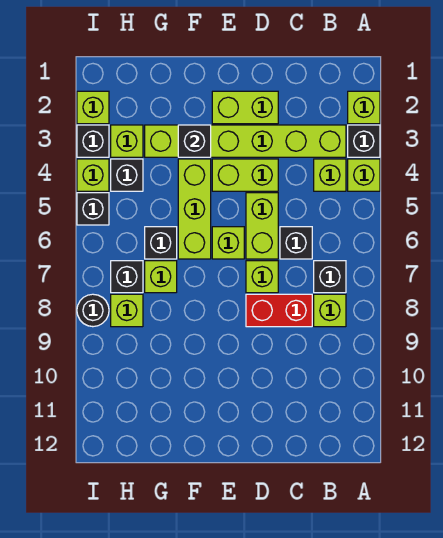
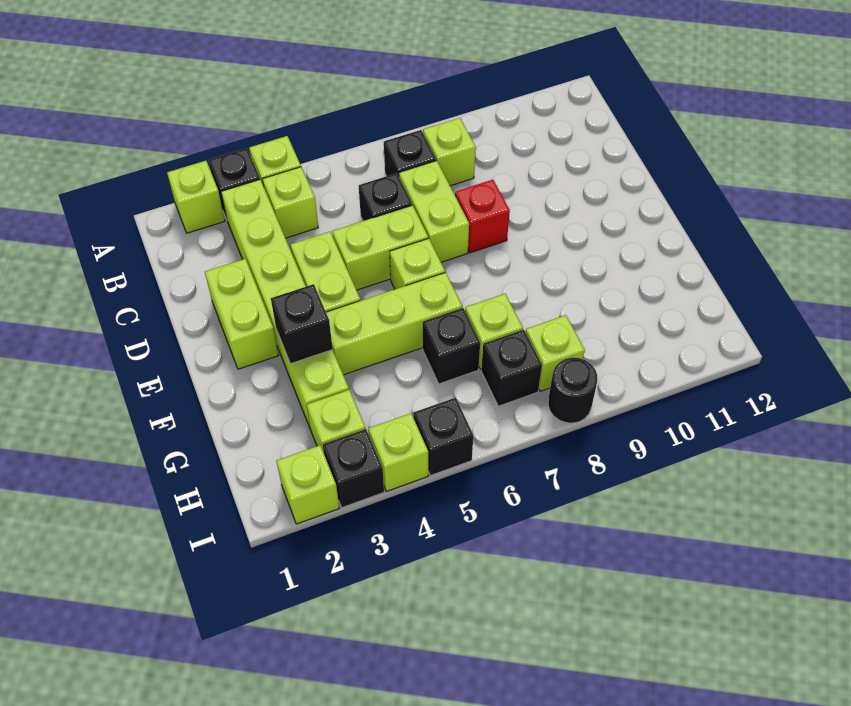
red 1x2 brick [246,294,312,327] -> red 1x1 brick [455,180,510,253]
lime 1x1 brick [246,261,278,293] -> lime 1x2 brick [399,161,469,262]
black 1x1 brick [111,159,143,191] -> none

